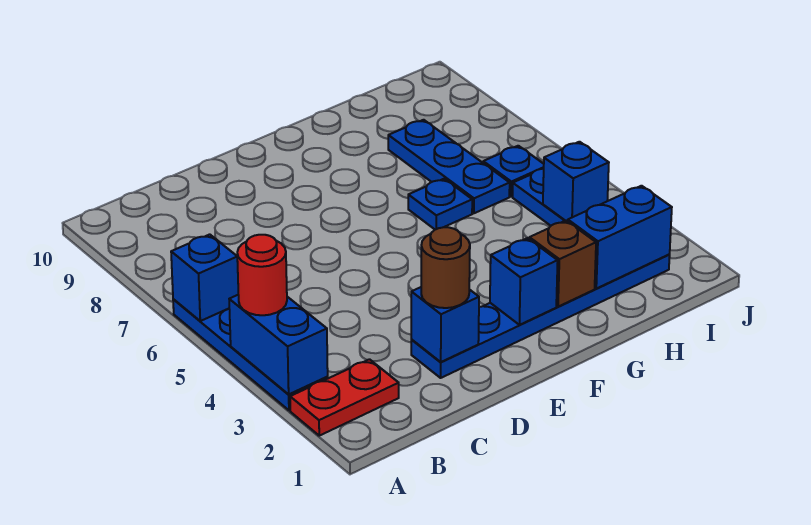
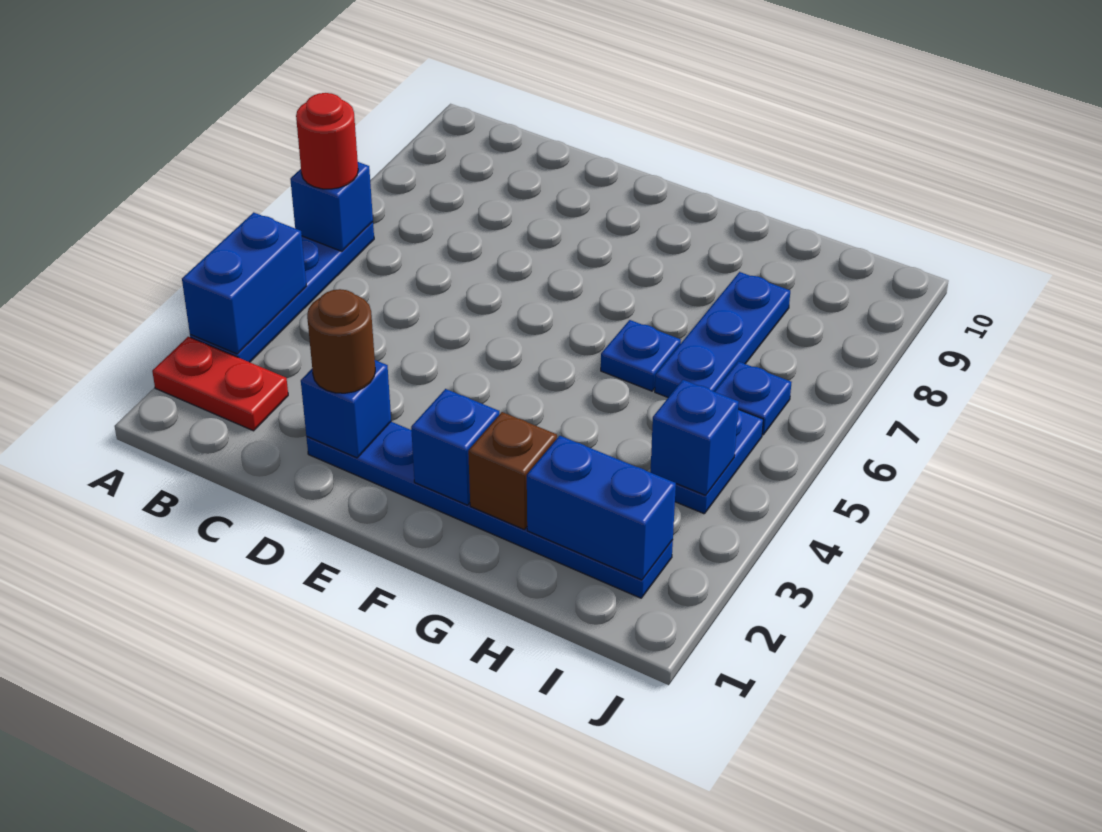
red 1x1 round brick [237,235,287,315] -> red 1x1 round brick moved to [296,93,358,189]

